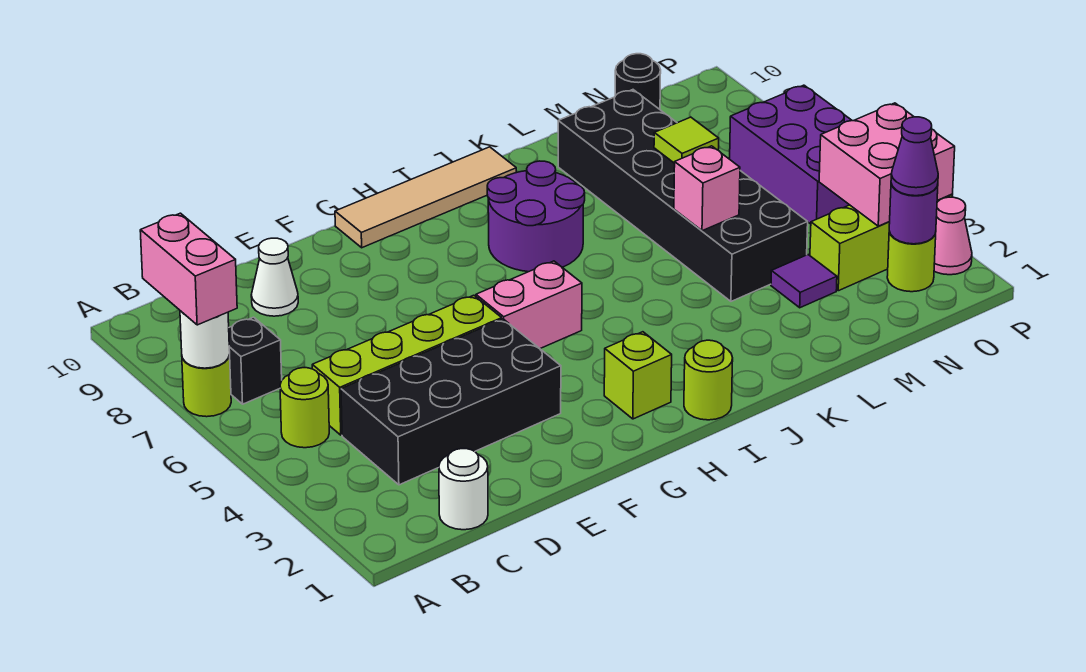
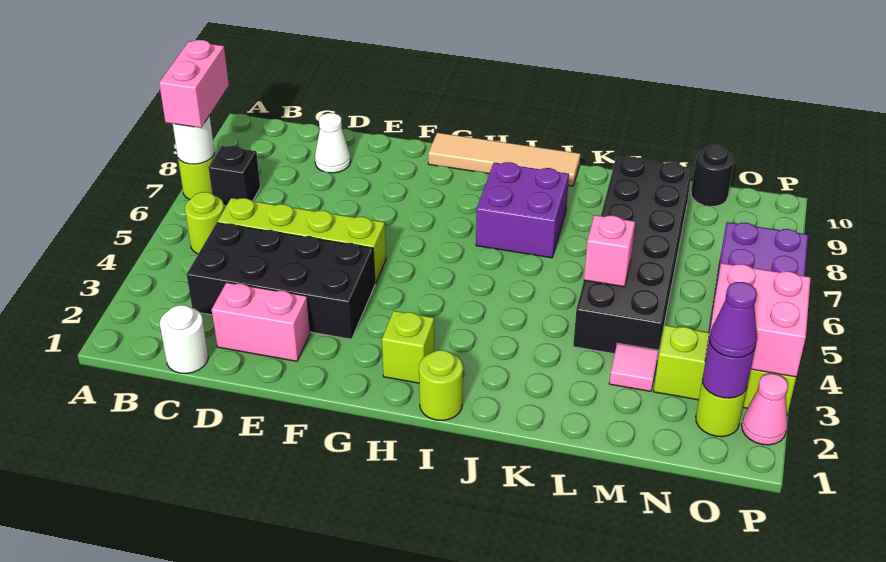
pink 1x2 brick [476,261,582,348] -> pink 1x2 brick moved to [212,282,310,361]
purple 2x2 round brick [487,161,585,272] -> purple 2x2 brick [476,162,569,258]
purple 1x1 tile [771,255,837,308] -> pink 1x1 tile [609,343,659,391]
lime 1x1 tile [654,117,719,163] -> none

